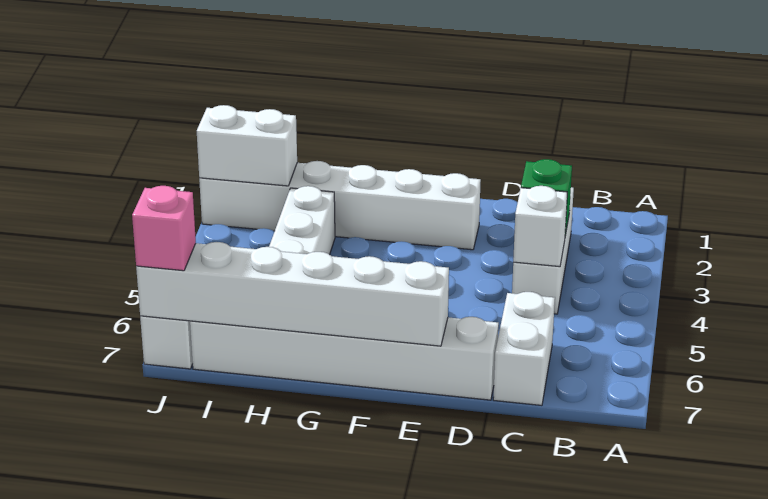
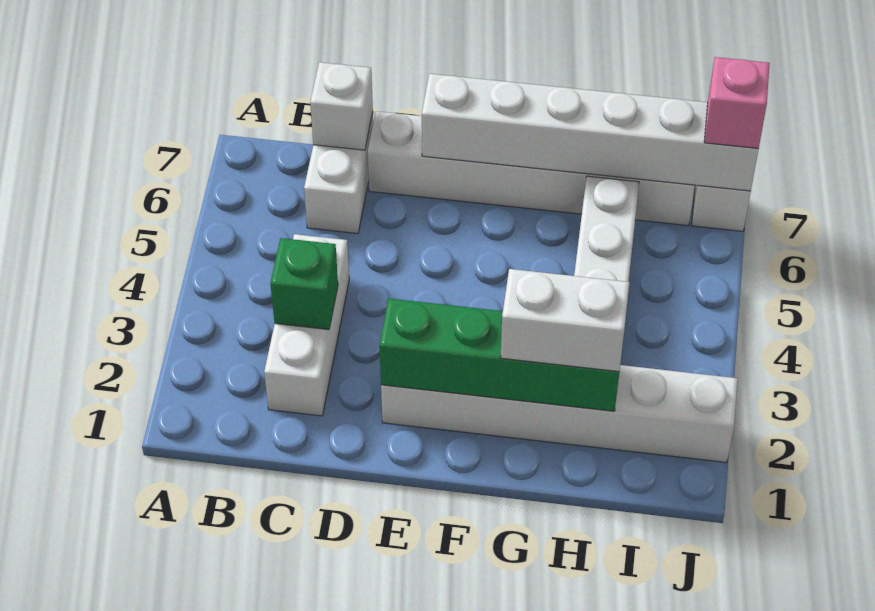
white 1x1 brick [513,186,567,267] -> white 1x1 brick moved to [310,62,373,150]
none -> green 1x4 brick [380,298,619,411]
white 1x2 brick [197,105,297,186] -> white 1x2 brick moved to [500,269,629,372]

